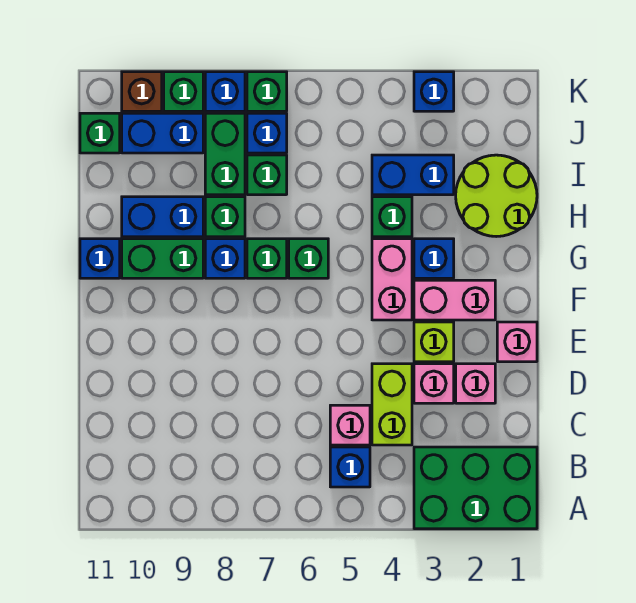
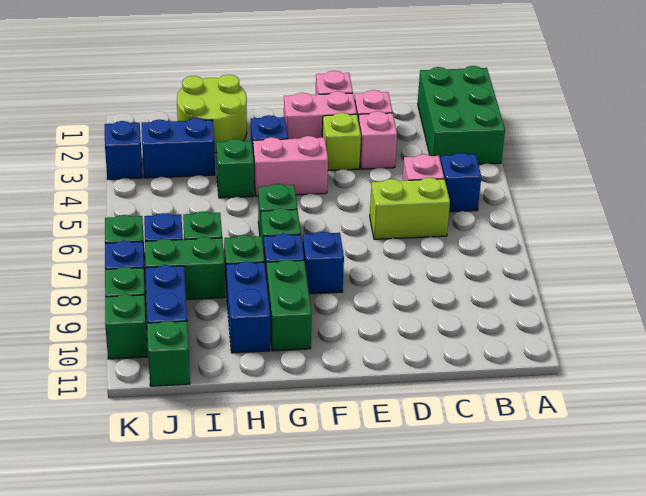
lime 1x2 brick [372,364,412,445] -> lime 1x2 brick moved to [370,178,450,239]
pink 1x2 brick [414,280,495,320] -> pink 1x2 brick turned to [284,91,357,139]
blue 1x1 brick [80,239,120,278] -> blue 1x1 brick moved to [303,232,344,294]
blue 1x2 brick [372,155,454,195] -> blue 1x2 brick turned to [142,118,215,178]
brown 1x1 brick [122,72,162,111] -> green 1x1 brick [105,294,147,359]

